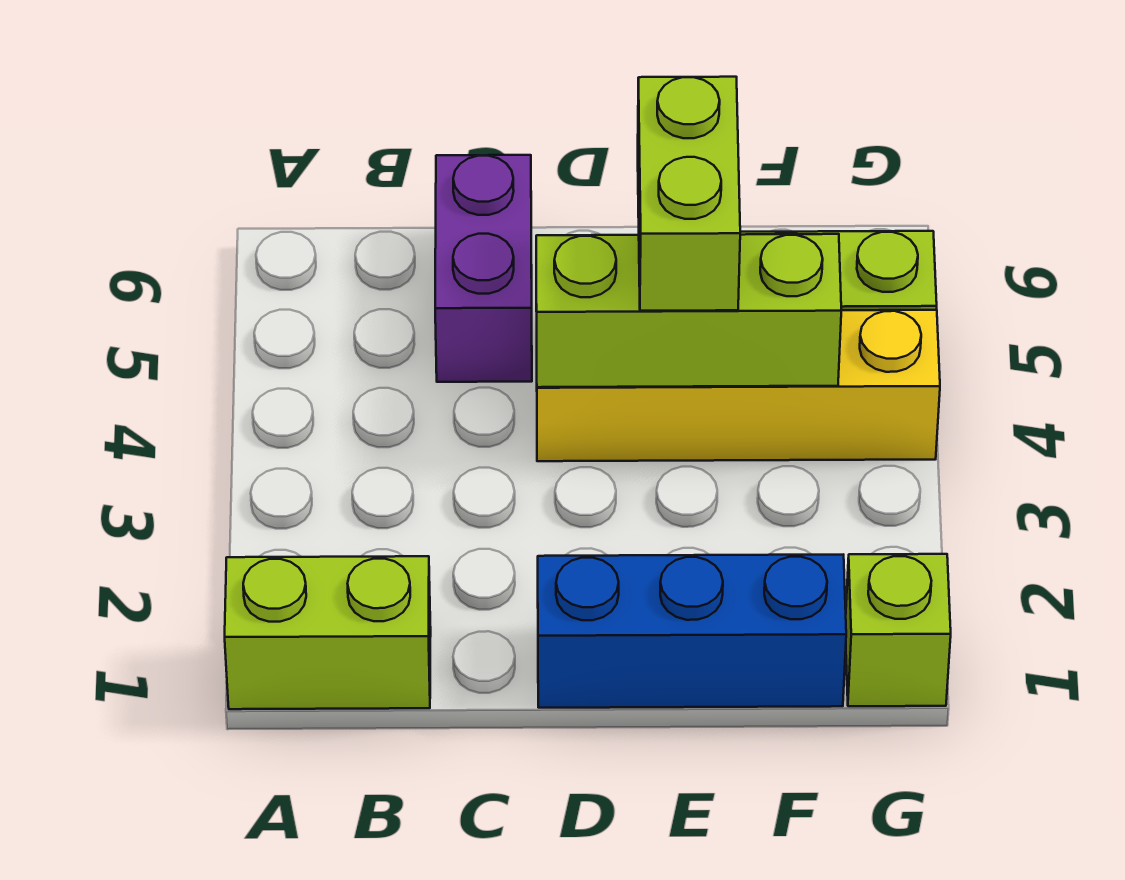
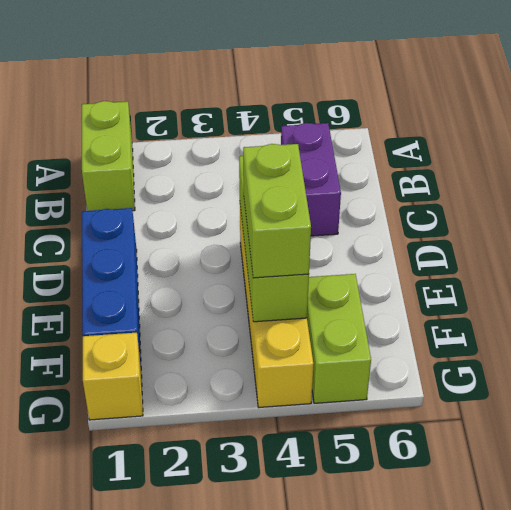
purple 1x2 brick [435,155,532,382] -> purple 1x2 brick turned to [281,123,341,236]
lime 1x2 brick [638,77,740,311] -> lime 1x2 brick turned to [243,144,311,278]
lime 1x1 brick [846,554,951,706] -> yellow 1x1 brick [83,333,143,420]

